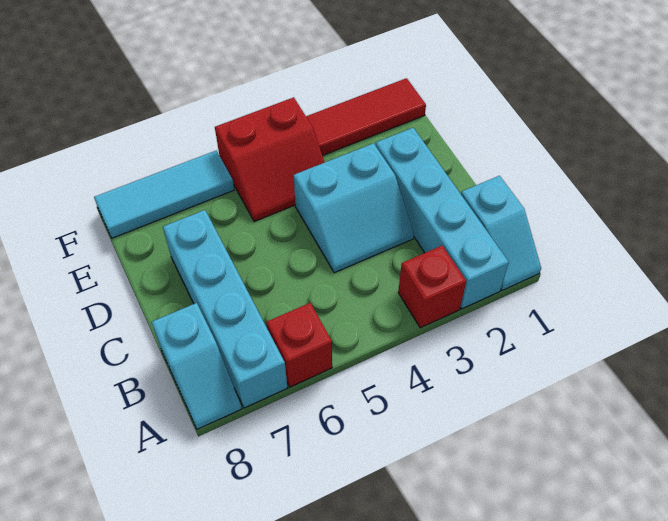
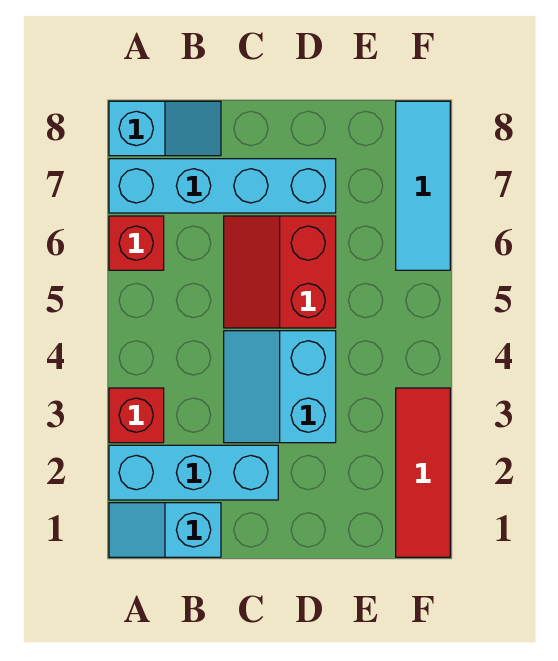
cyan 1x4 brick [375,128,509,309] -> cyan 1x3 brick [109,445,278,500]
cyan 1x2 slope [152,303,242,429] -> cyan 1x2 slope turned to [109,101,221,156]
red 2x2 slope [215,97,325,222] -> red 2x2 slope moved to [224,216,336,328]

